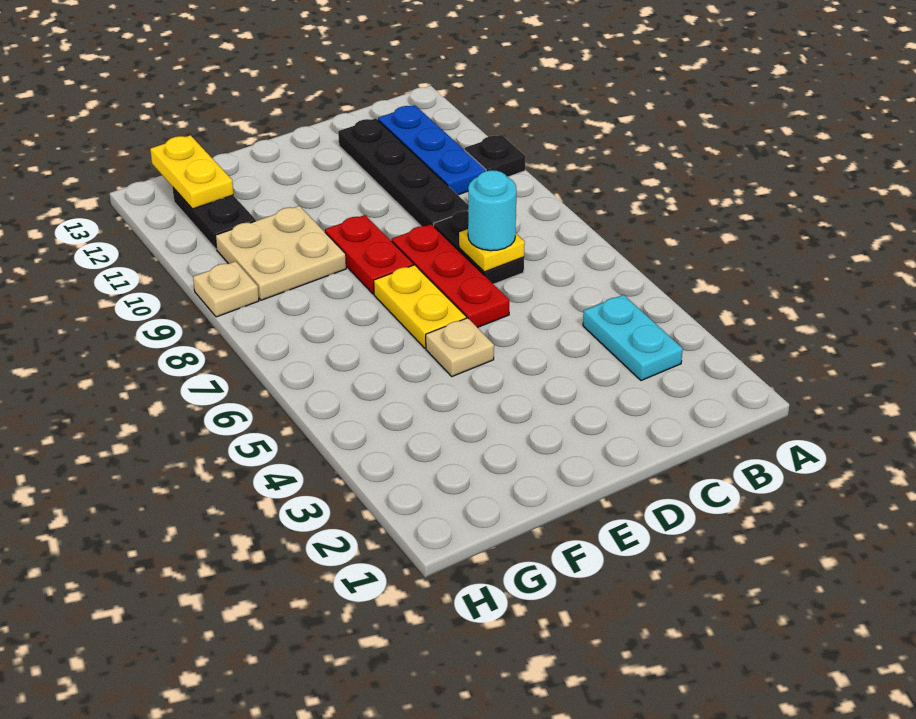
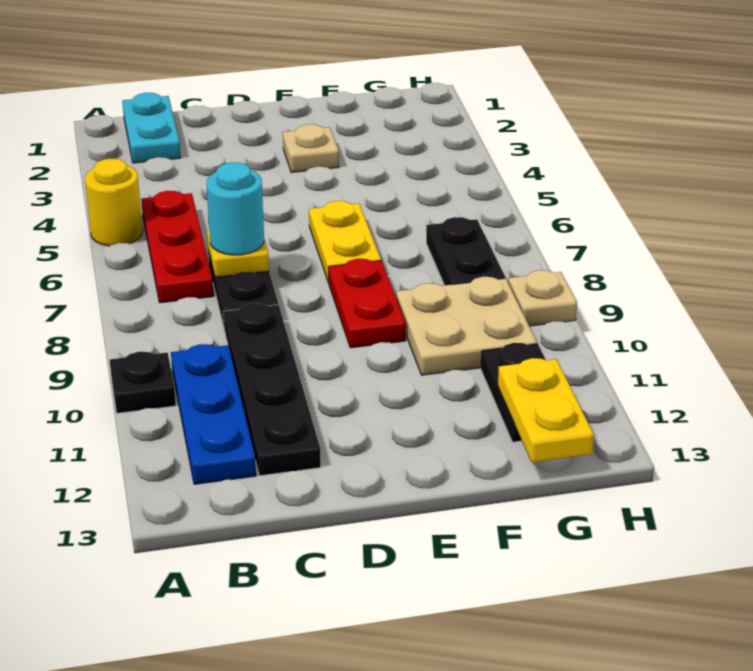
none -> yellow 1x1 round brick [85,159,143,246]
cyan 1x2 plate [583,295,683,381] -> cyan 1x2 plate moved to [122,93,181,163]
red 1x3 plate [392,224,509,328] -> red 1x3 plate moved to [141,191,213,303]
tan 1x1 plate [426,318,494,377] -> tan 1x1 plate moved to [283,124,339,172]
none -> black 1x2 plate [426,217,505,285]

